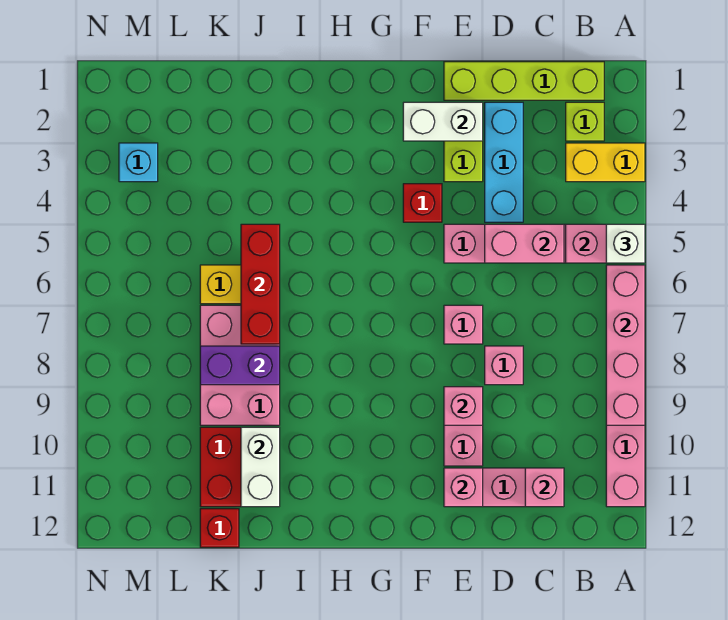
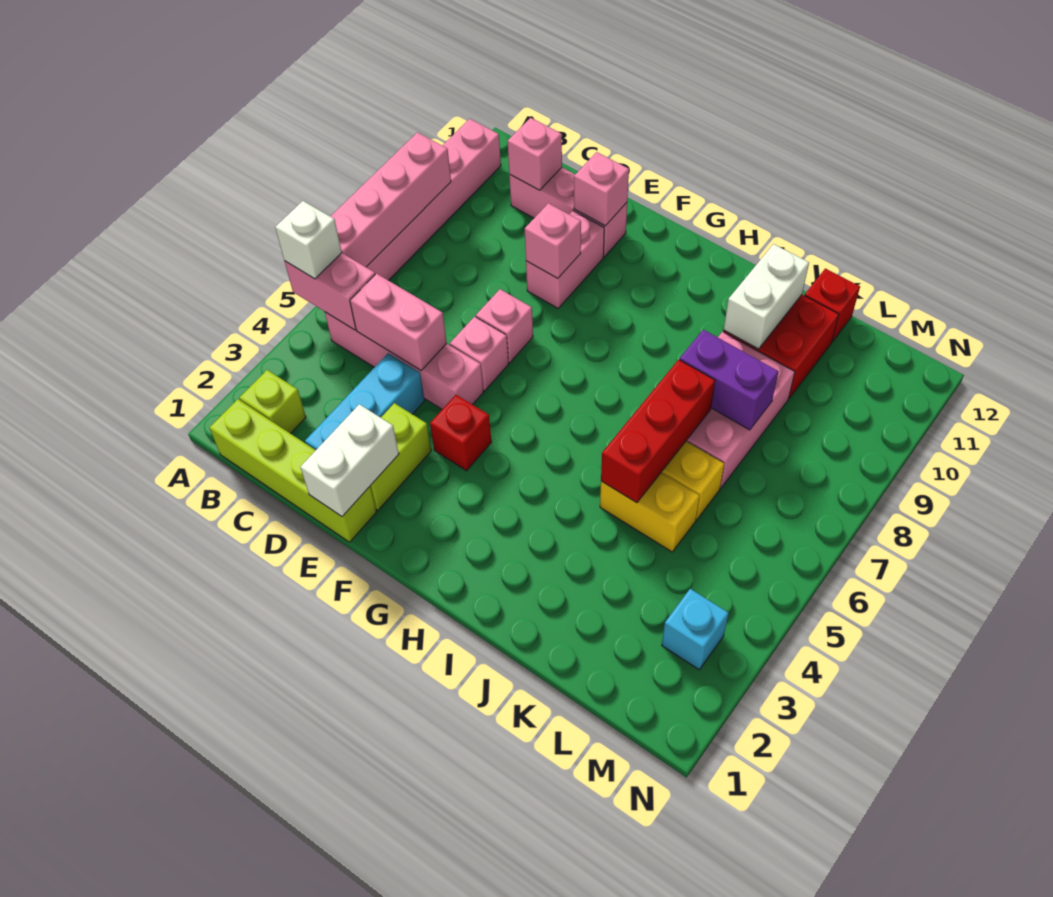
yellow 1x2 brick [566,143,645,182] -> yellow 1x2 brick moved to [600,472,700,552]
pink 1x1 brick [485,346,523,385] -> pink 1x1 brick moved to [450,317,509,391]
white 1x2 brick [403,102,483,141] -> white 1x2 brick turned to [300,404,399,516]

